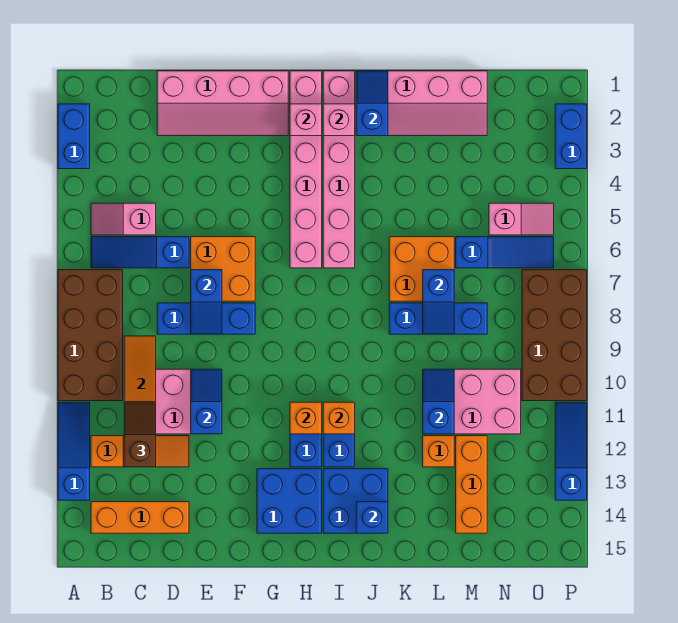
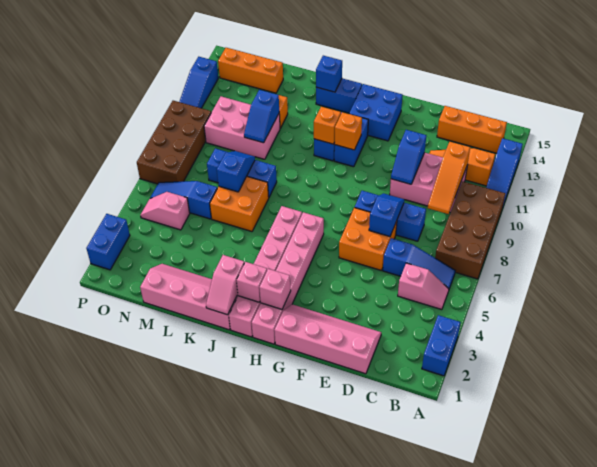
brown 1x2 slope [124,402,156,467] -> none
blue 2x2 brick [323,469,388,533] -> blue 1x2 brick [316,78,362,113]
blue 1x2 slope [356,71,388,136] -> pink 1x2 slope [206,255,244,315]
orange 1x3 brick [456,436,487,533] -> orange 1x3 brick turned to [218,48,283,93]

